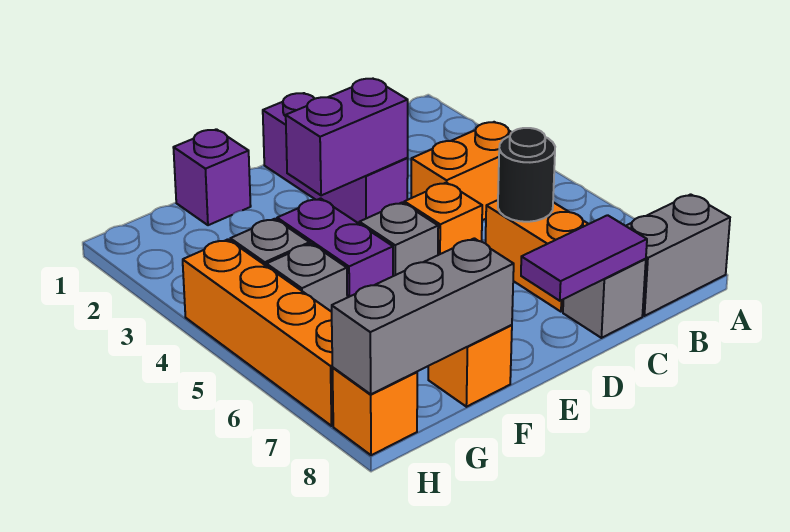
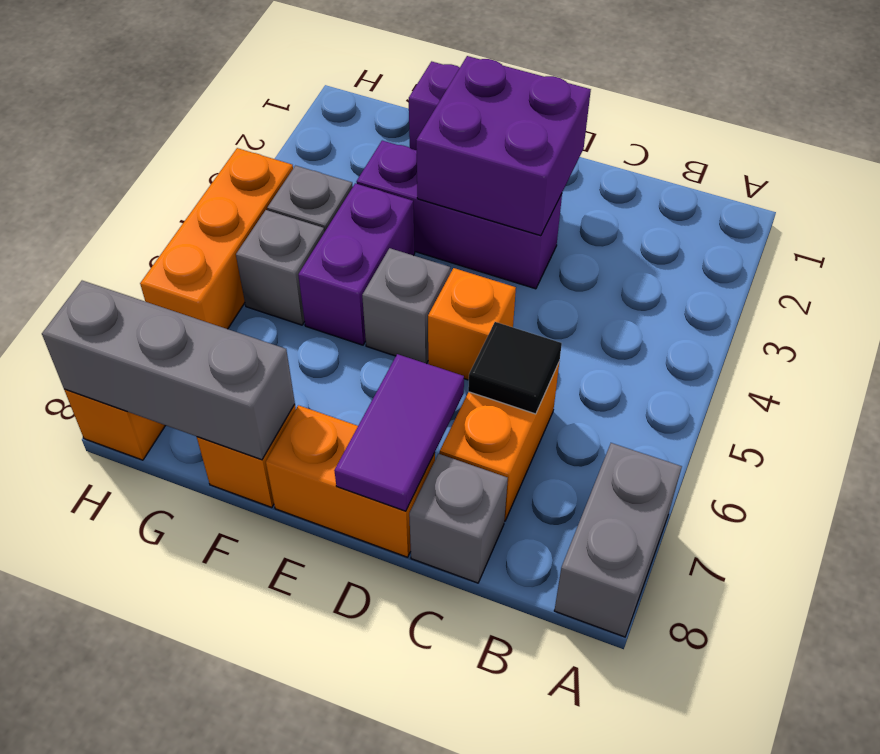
grey 1x2 brick [626,194,730,316] -> grey 1x2 brick turned to [554,443,682,637]
orange 1x2 brick [411,122,512,220] -> orange 1x2 brick moved to [266,405,435,557]
black 1x1 round brick [498,128,555,222] -> black 1x1 tile [468,322,562,414]
purple 1x2 tile [521,215,647,301] -> purple 1x2 tile turned to [334,354,464,511]
purple 1x3 brick [263,93,408,223] -> purple 1x3 brick turned to [357,141,562,289]
purple 1x2 brick [286,79,408,195] -> purple 2x2 brick [416,56,591,236]
orange 1x4 brick [183,239,333,426] -> orange 1x3 brick [140,148,293,329]

